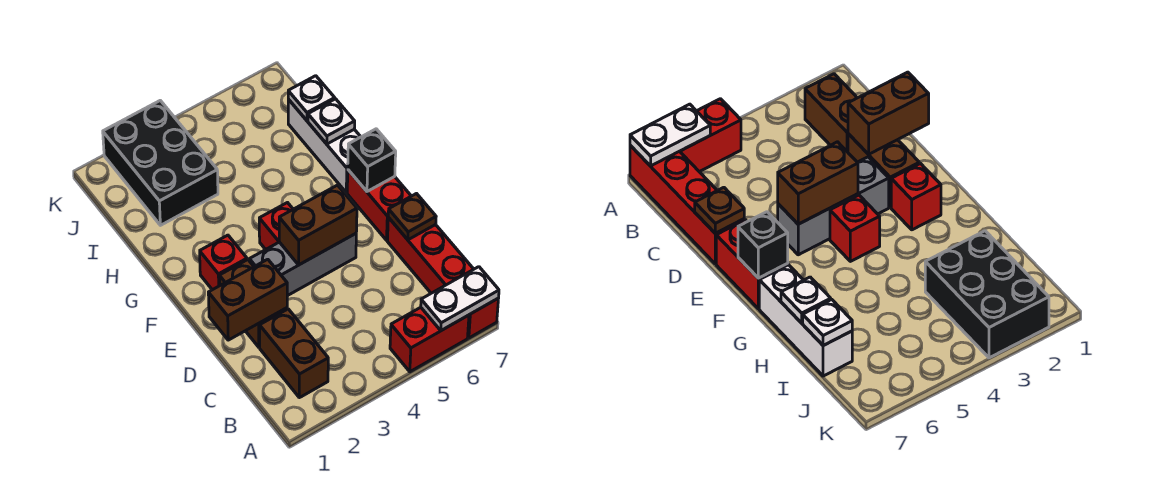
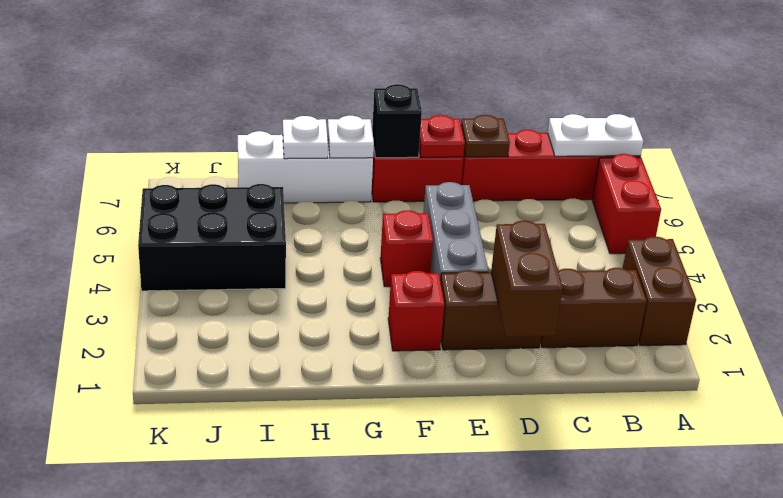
white 1x2 plate [421,267,499,331] -> white 1x2 plate turned to [548,114,643,156]
brown 1x2 brick [279,185,357,265] -> brown 1x2 brick moved to [623,237,696,346]
none -> red 1x1 plate [419,115,465,157]
black 2x3 brick [103,101,218,225] -> black 2x3 brick moved to [138,184,286,291]
white 1x1 plate [288,76,335,121] -> white 1x1 plate moved to [327,116,374,158]

